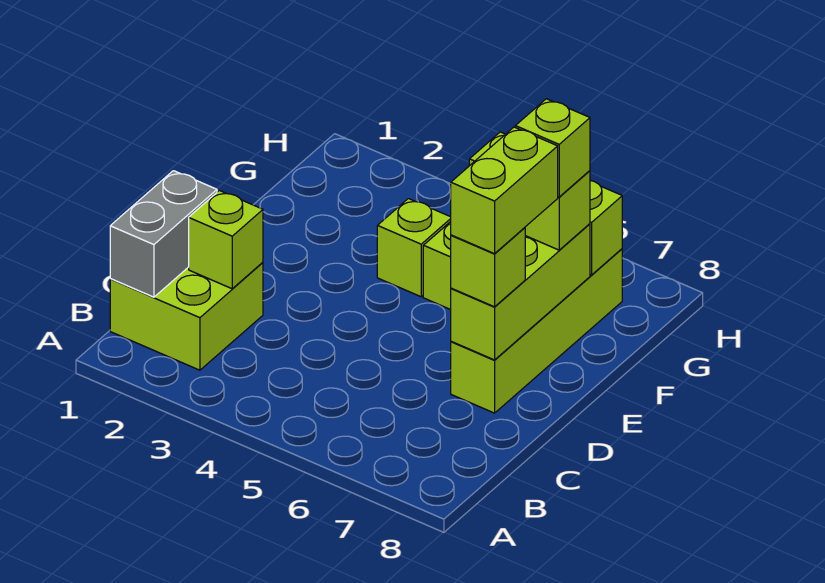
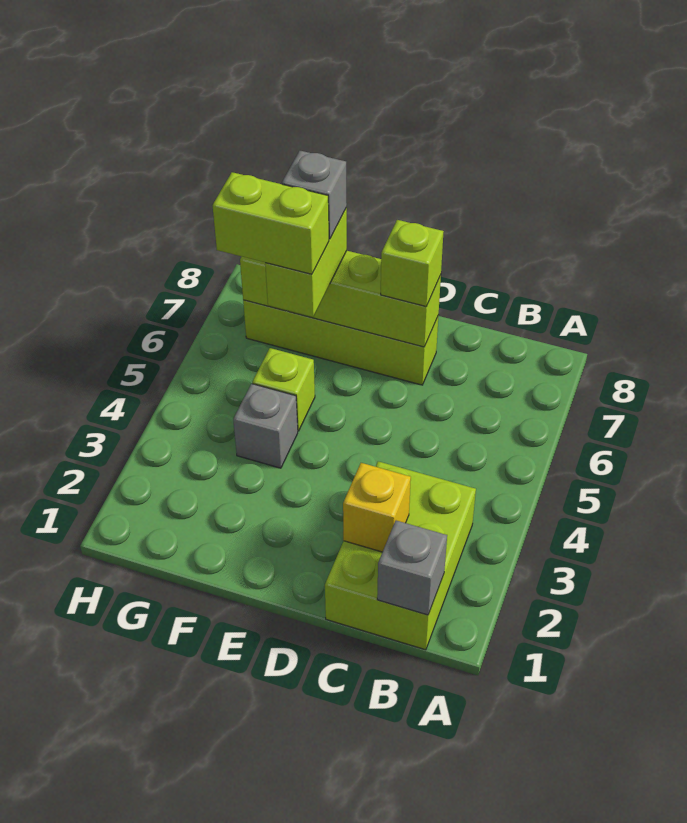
lime 2x2 brick [110,262,263,370] -> lime 2x3 brick [325,461,476,650]
grey 1x2 brick [110,171,217,297] -> grey 1x1 brick [377,521,447,615]
lime 1x1 brick [189,191,263,289] -> yellow 1x1 brick [343,463,411,552]
lime 1x2 brick [451,127,558,254] -> lime 1x2 brick moved to [212,172,329,274]
lime 1x1 brick [377,199,451,297] -> grey 1x1 brick [233,384,298,468]
lime 1x1 brick [515,99,590,197] -> grey 1x1 brick [282,151,347,239]

